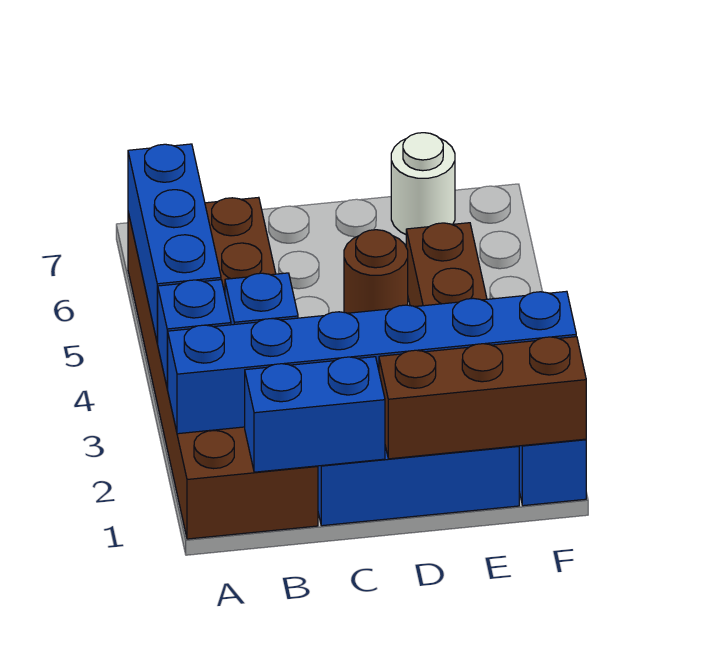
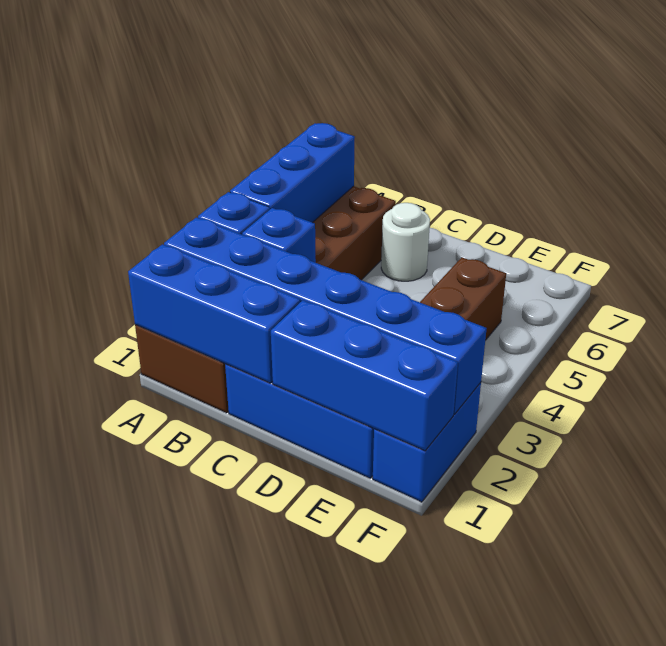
blue 1x2 brick [245,357,385,472] -> blue 1x3 brick [128,244,300,383]
brown 1x3 brick [379,337,586,459] -> blue 1x3 brick [271,300,458,451]
brown 1x1 round brick [344,230,408,313] -> none
white 1x1 round brick [391,133,455,234] -> white 1x1 round brick moved to [381,203,430,281]

